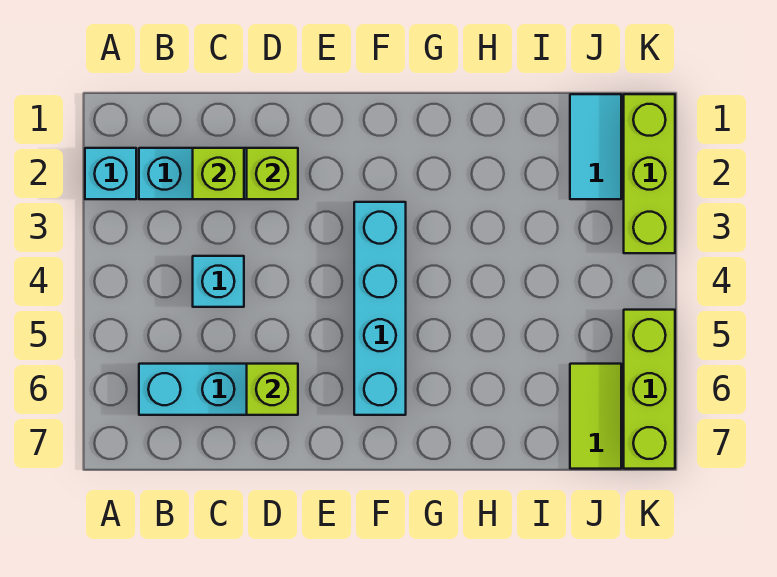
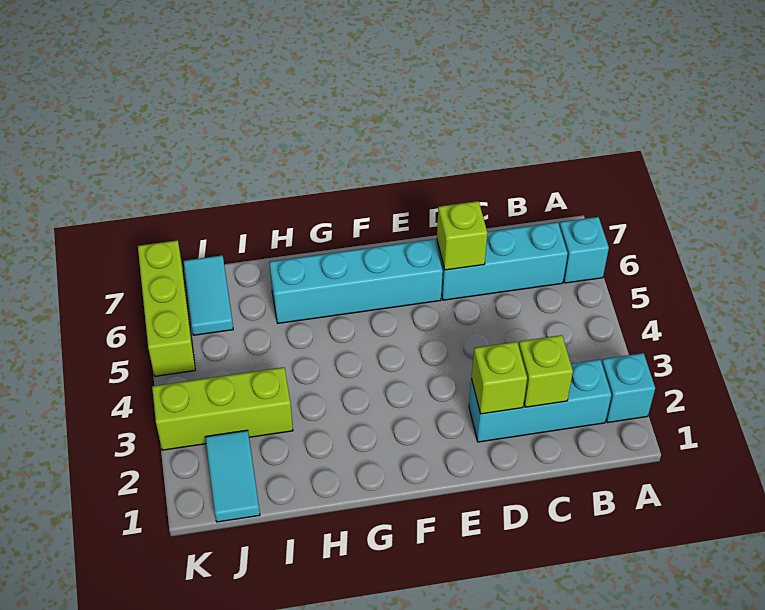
cyan 1x1 brick [193,256,244,307] -> cyan 1x1 brick moved to [559,217,609,283]
cyan 1x4 brick [354,202,406,415] -> cyan 1x4 brick turned to [269,239,443,323]
lime 1x2 tile [570,364,621,469] -> cyan 1x2 tile [184,255,233,335]
lime 1x3 brick [624,94,675,253] -> lime 1x3 brick turned to [152,367,293,450]

